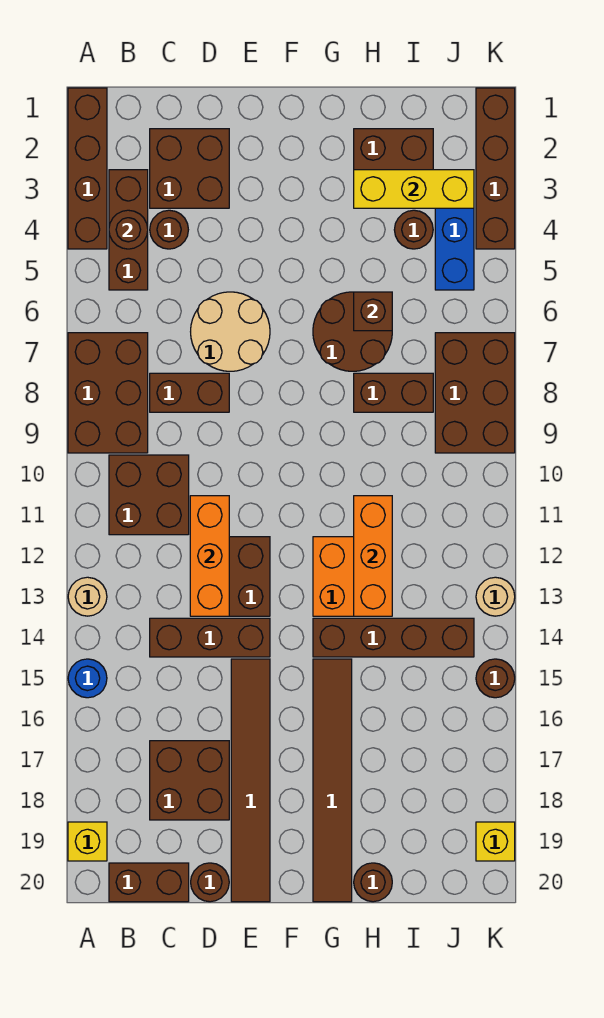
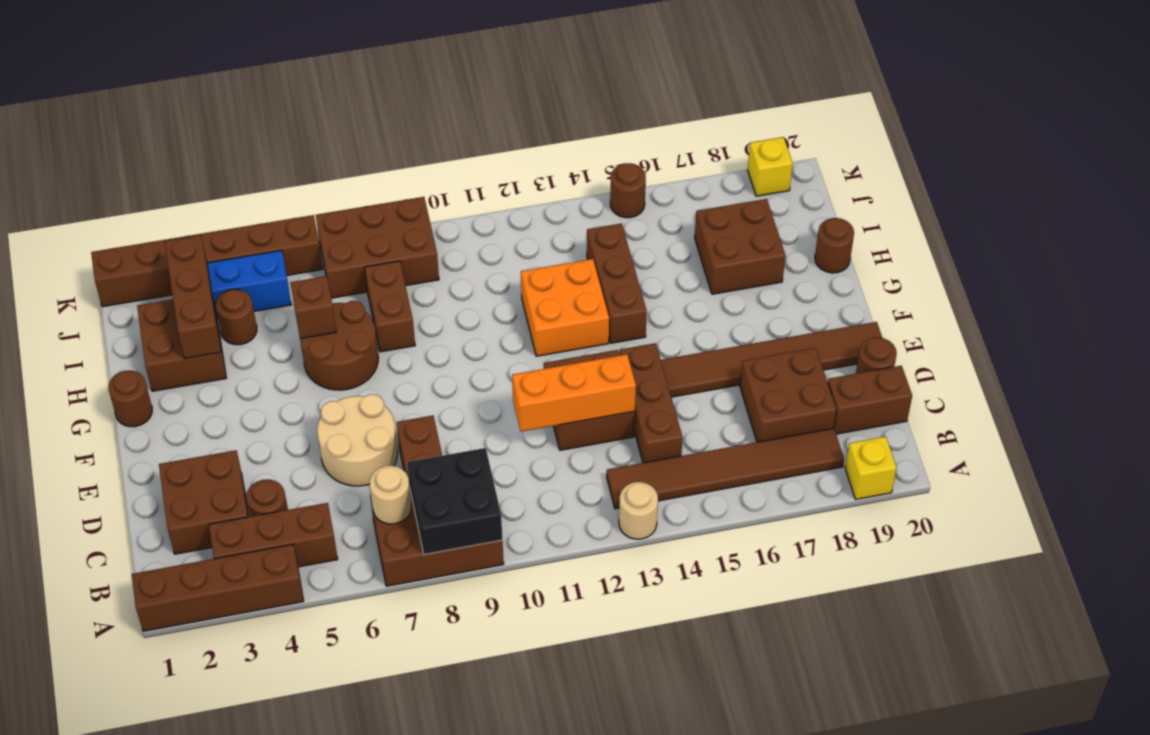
none -> black 2x2 brick [407,448,502,554]
blue 1x1 round brick [68,659,107,698] -> none
brown 1x1 round brick [109,210,148,249] -> brown 1x1 round brick moved to [108,370,152,427]
brown 2x2 brick [109,455,189,535] -> brown 2x2 brick moved to [695,199,785,294]
brown 1x2 brick [109,863,189,902] -> brown 1x2 brick turned to [828,366,912,434]
brown 1x4 brick [313,618,474,657] -> brown 1x3 brick [587,223,647,343]
brown 1x6 tile [313,659,352,902] -> brown 1x6 tile moved to [607,428,844,509]
yellow 1x3 brick [354,170,474,208] -> brown 1x3 brick [165,235,221,359]
orange 1x3 brick [354,496,392,616] -> none
brown 1x4 brick [476,88,515,249] -> brown 1x6 brick [91,215,323,307]
tan 1x1 round brick [476,577,515,616] -> tan 1x1 round brick moved to [370,466,411,524]

